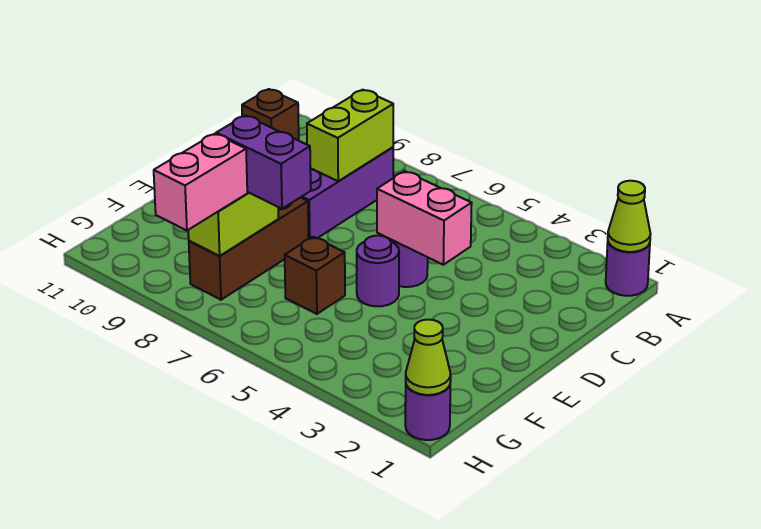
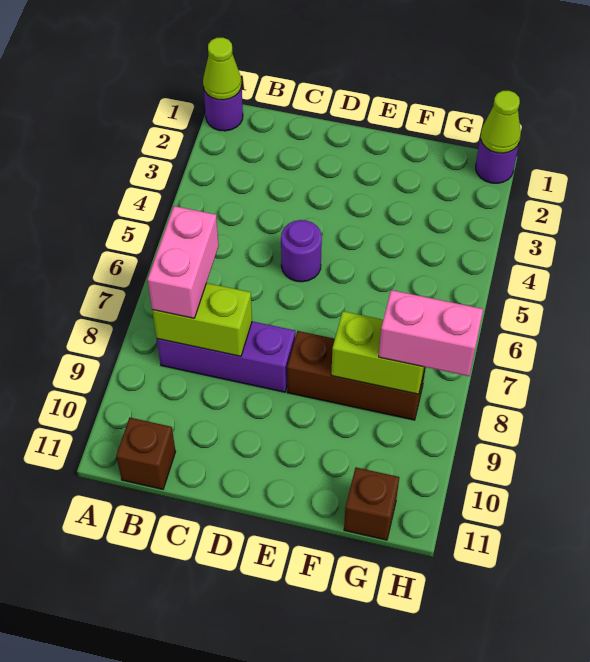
pink 1x2 brick [377,171,472,265] -> pink 1x2 brick moved to [148,206,219,318]
purple 1x1 round brick [357,236,399,306] -> none
brown 1x1 brick [285,237,345,314] -> brown 1x1 brick moved to [344,467,399,540]
purple 1x2 brick [216,115,311,209] -> none

